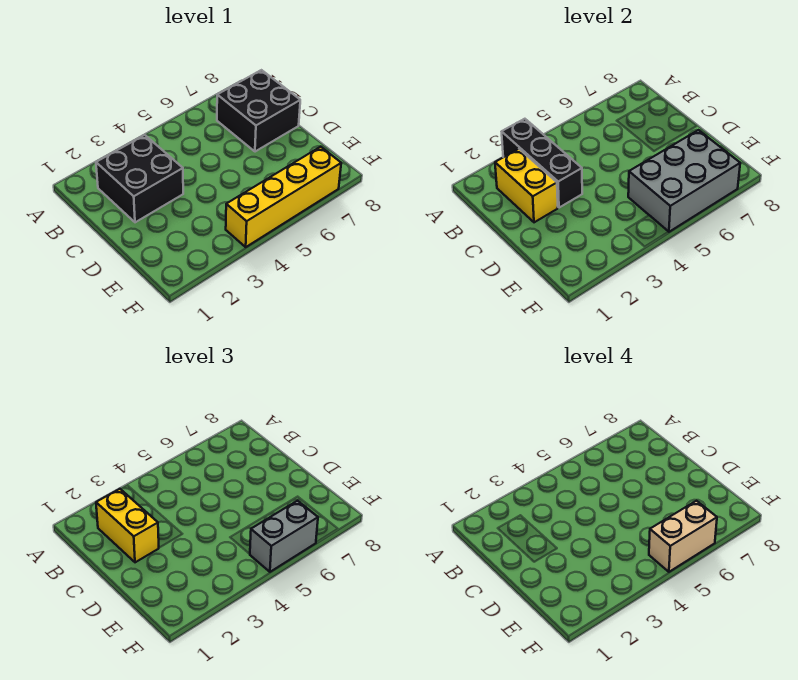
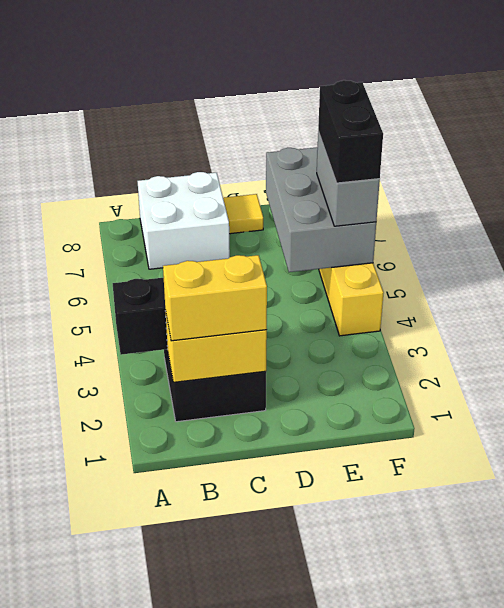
black 2x2 brick [217,70,300,152] -> white 2x2 brick [138,172,230,269]
none -> yellow 1x1 tile [223,194,263,234]
tan 1x2 brick [649,501,717,572] -> black 1x2 brick [318,80,383,183]

